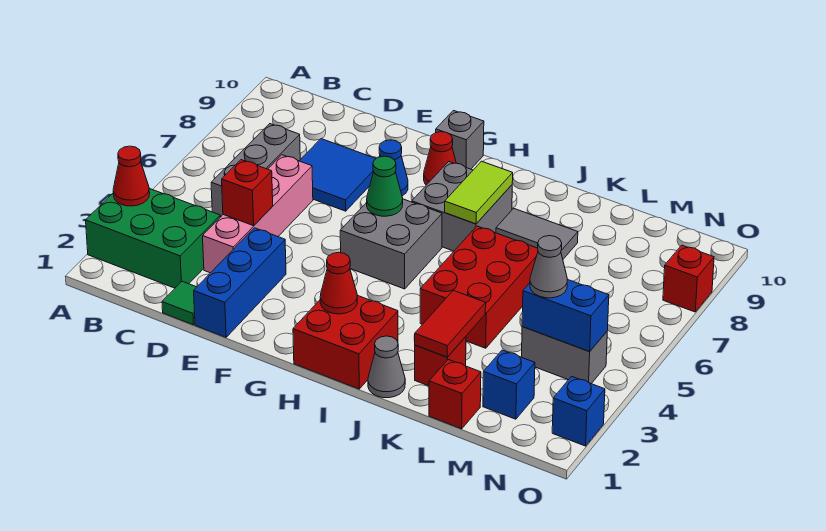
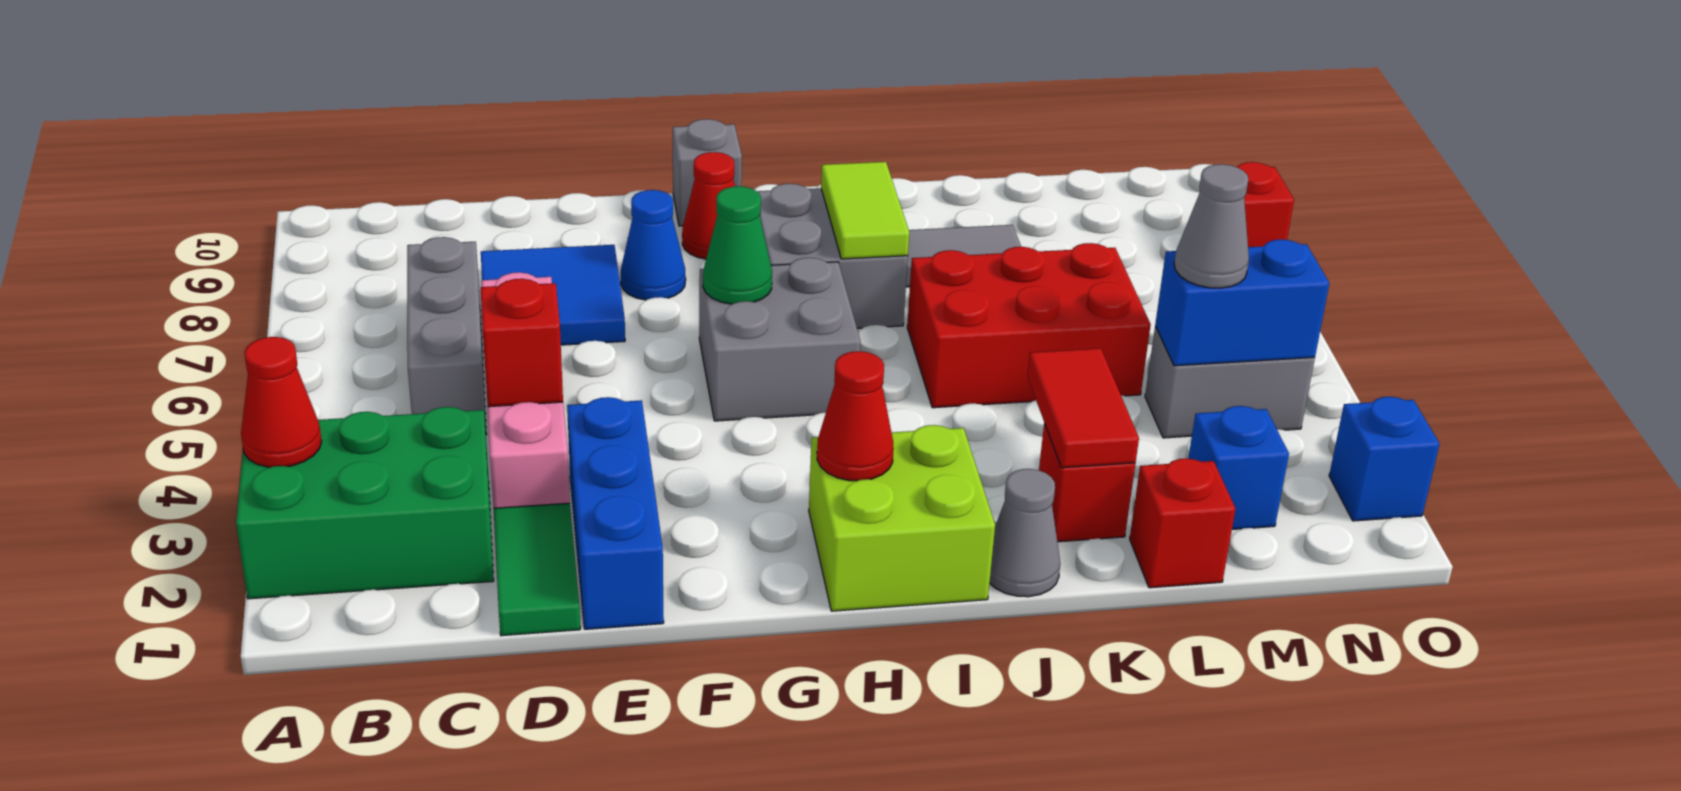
green 1x1 tile [162,281,196,325] -> green 1x2 tile [494,503,580,636]
red 2x2 brick [293,295,398,389] -> lime 2x2 brick [809,425,995,611]
red 2x3 brick [420,226,538,348] -> red 2x3 brick turned to [907,243,1151,408]

